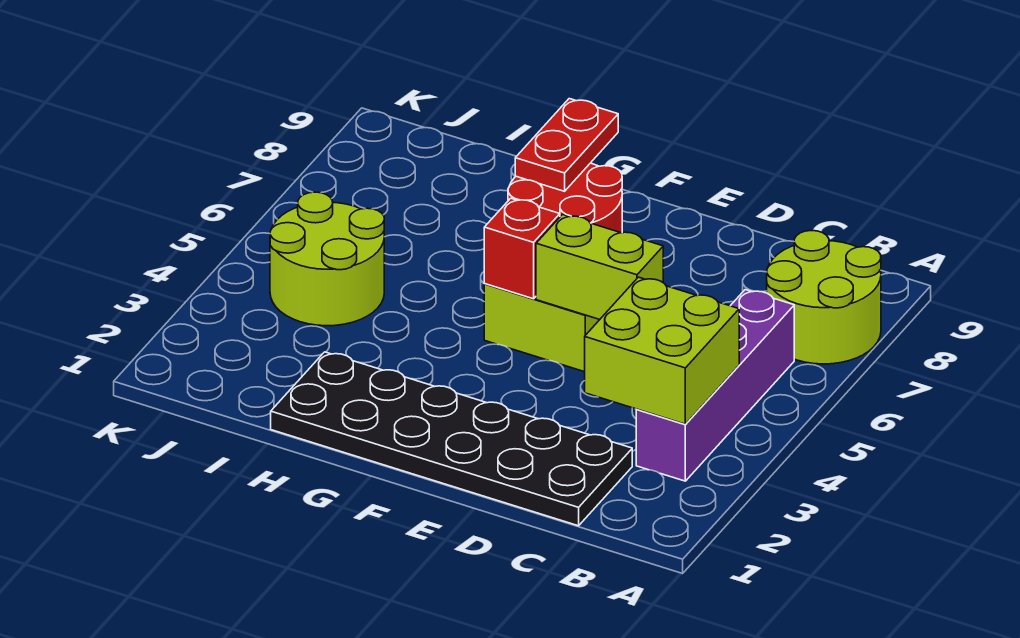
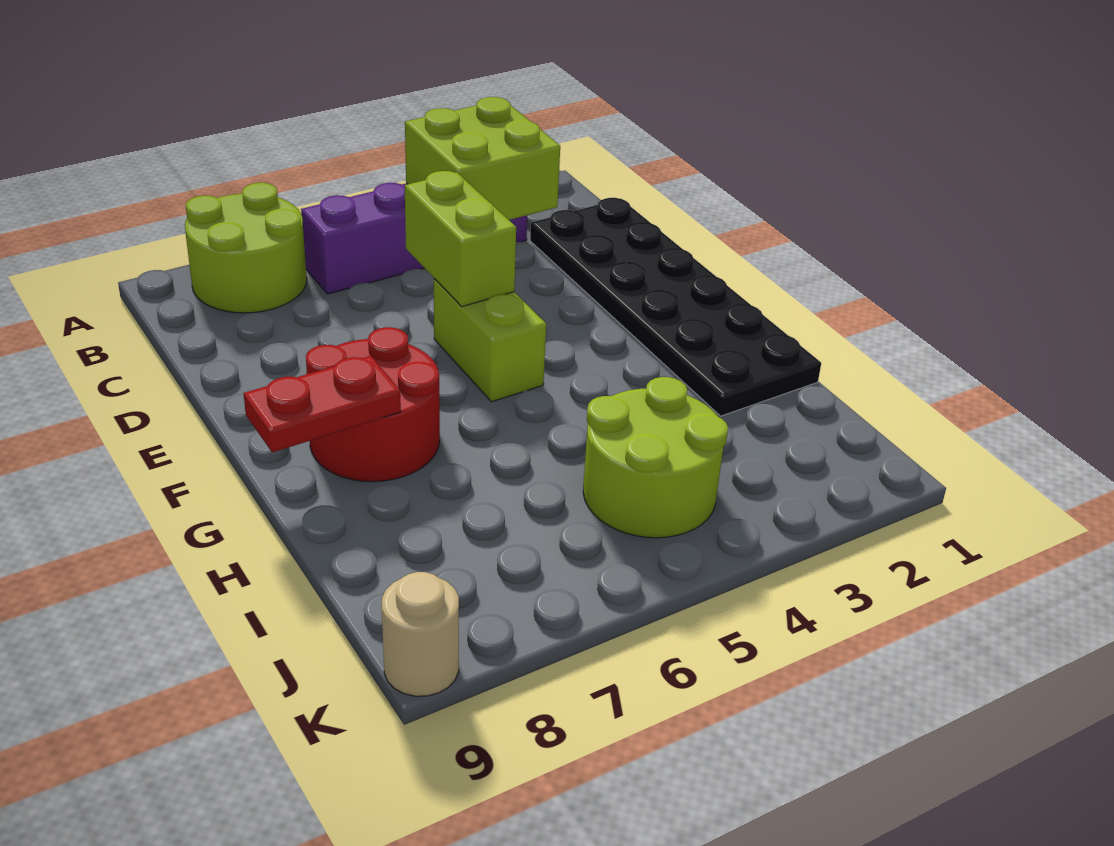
red 1x1 brick [484,198,560,299] -> none
none -> tan 1x1 round brick [382,572,459,696]

